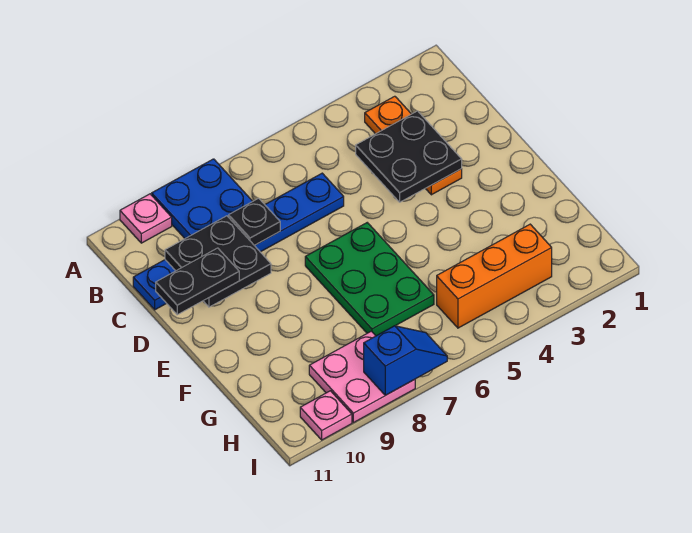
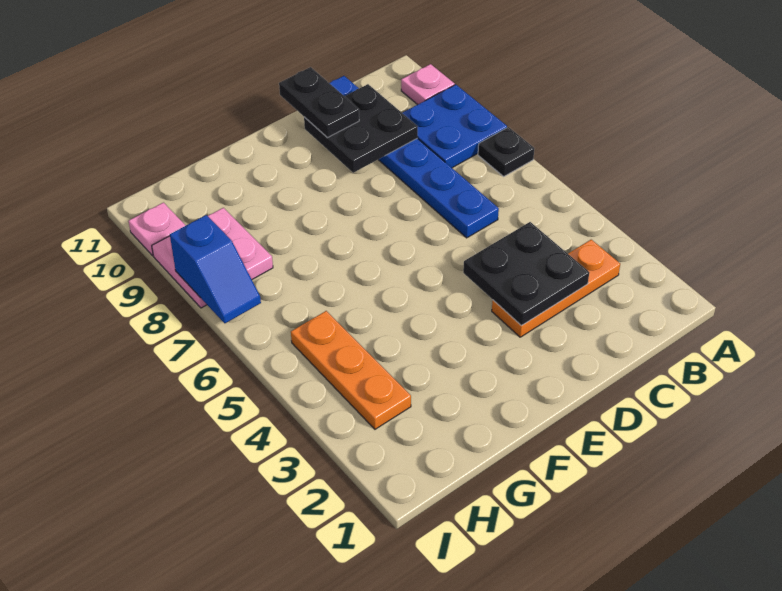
black 1x1 plate [229,198,280,245] -> black 1x1 plate moved to [478,127,534,176]
green 2x3 plate [305,223,434,336] -> none
orange 1x3 brick [437,224,552,328] -> orange 1x3 plate [291,311,411,429]

